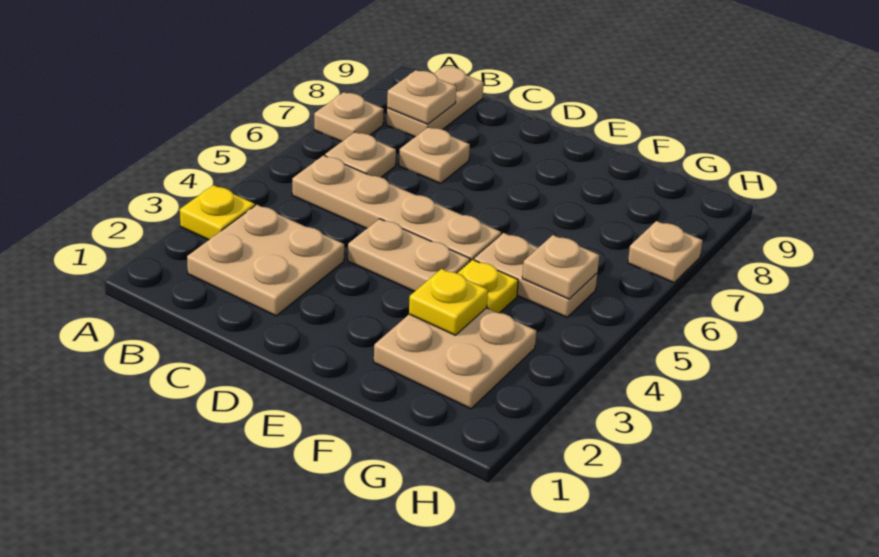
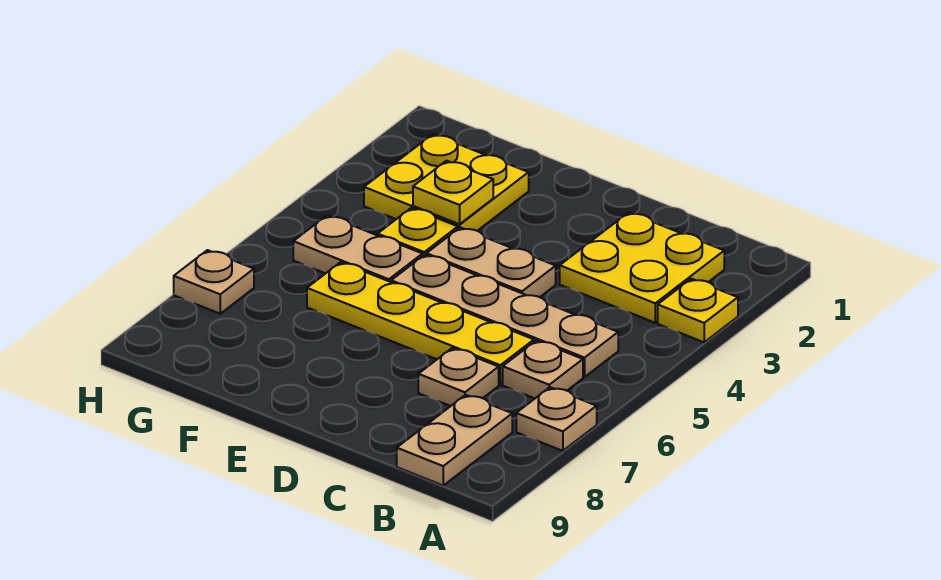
tan 2x2 plate [187,205,344,316] -> yellow 2x2 plate [560,212,724,323]
tan 1x1 plate [387,70,456,124] -> none
none -> yellow 1x4 plate [307,262,534,384]
tan 2x2 plate [374,308,536,409] -> yellow 2x2 plate [364,134,529,231]
tan 1x1 plate [522,235,599,299] -> none

